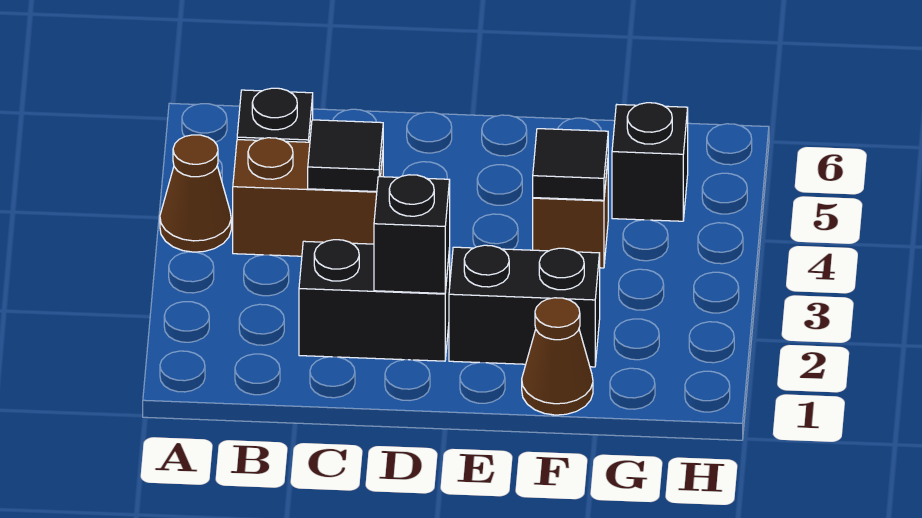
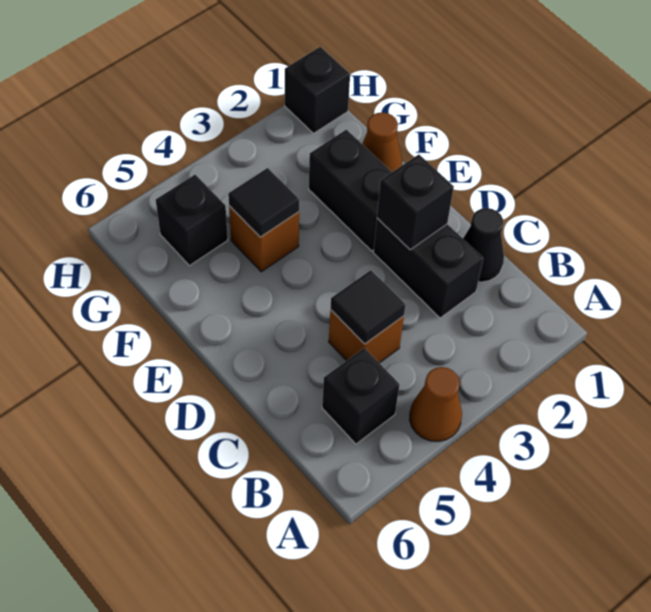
brown 1x2 brick [233,138,383,256] -> brown 1x1 brick [329,310,404,363]
none -> black 1x1 cone [463,208,504,282]
none -> black 1x1 brick [285,47,350,133]

